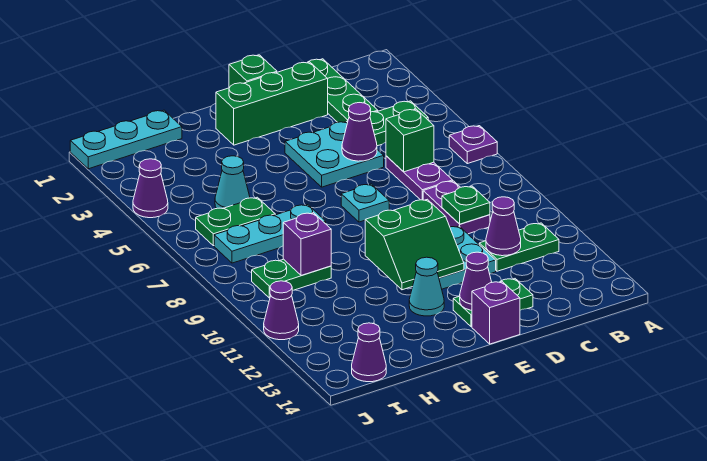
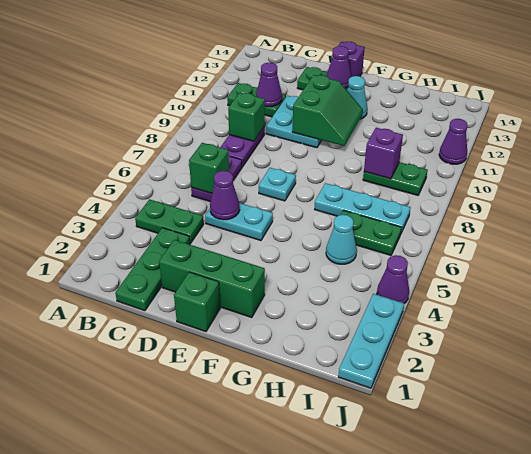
purple 1x1 plate [449,126,497,164] -> none
green 1x1 plate [442,186,490,224] -> green 1x1 brick [228,93,265,141]
cyan 2x2 plate [285,122,384,187] -> cyan 1x2 plate [205,203,273,241]
green 2x2 slope [365,199,464,290] -> green 2x2 slope turned to [292,75,363,146]
cyan 1x3 plate [70,110,182,169] -> cyan 1x3 plate turned to [338,294,404,388]
purple 1x1 cone [352,323,386,382] -> none

